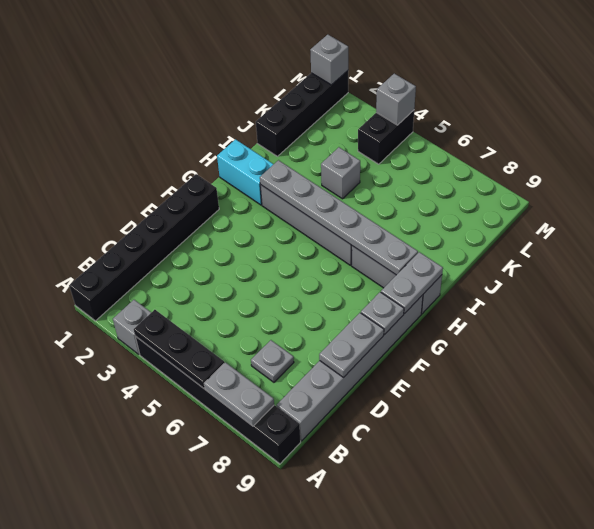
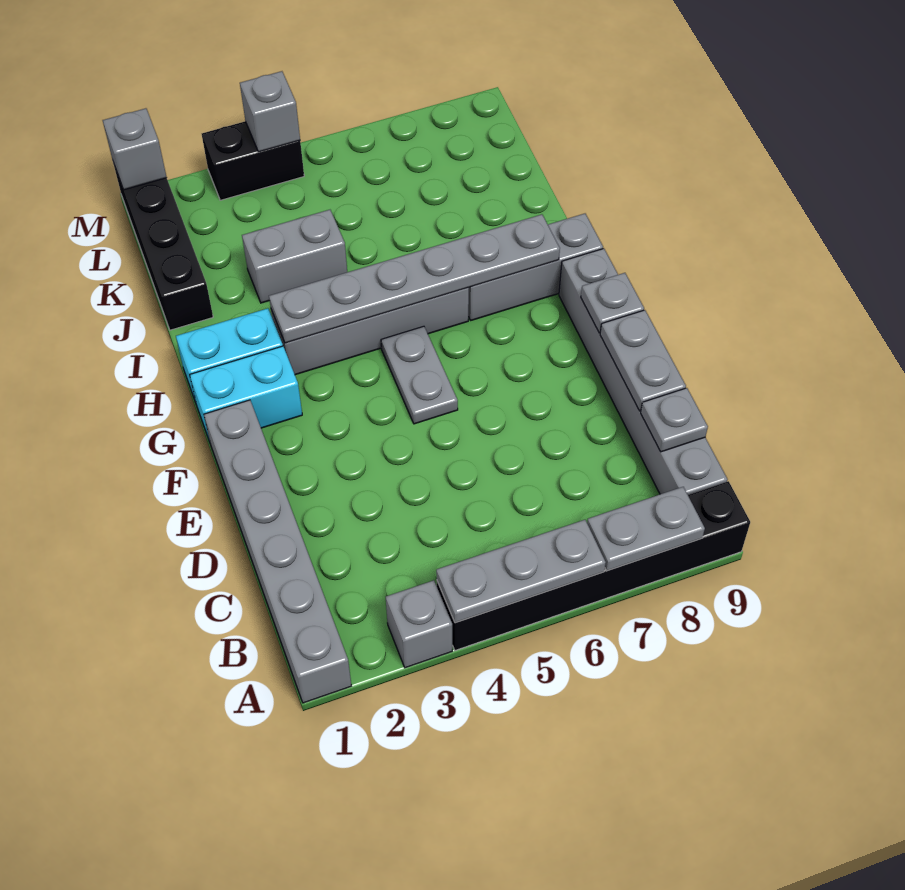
black 1x6 brick [69,174,219,321] -> grey 1x6 brick [204,400,351,703]
black 1x3 plate [134,310,224,388] -> grey 1x3 plate [436,520,606,623]
grey 1x1 plate [251,340,294,382] -> grey 1x1 plate moved to [641,388,708,452]
none -> cyan 1x2 brick [190,346,302,441]
grey 1x2 plate [381,252,443,314] -> grey 1x2 plate moved to [381,326,458,424]
grey 1x1 brick [321,147,360,199] -> grey 1x2 brick [242,210,347,303]
black 1x2 brick [358,110,414,164] -> black 1x2 brick turned to [202,121,304,200]

